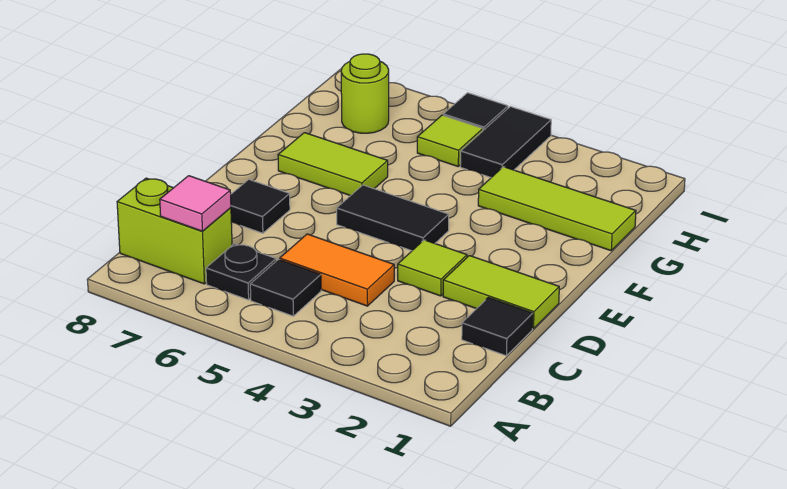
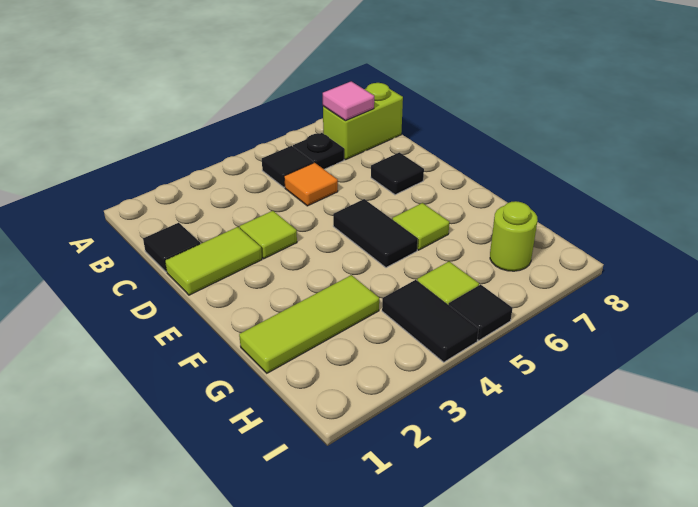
orange 1x2 tile [280,234,394,306] -> orange 1x1 tile [284,163,338,206]
black 1x2 tile [337,185,449,251] -> black 1x2 tile turned to [333,199,418,268]
lime 1x2 tile [278,133,388,196] -> lime 1x1 tile [392,203,449,250]

